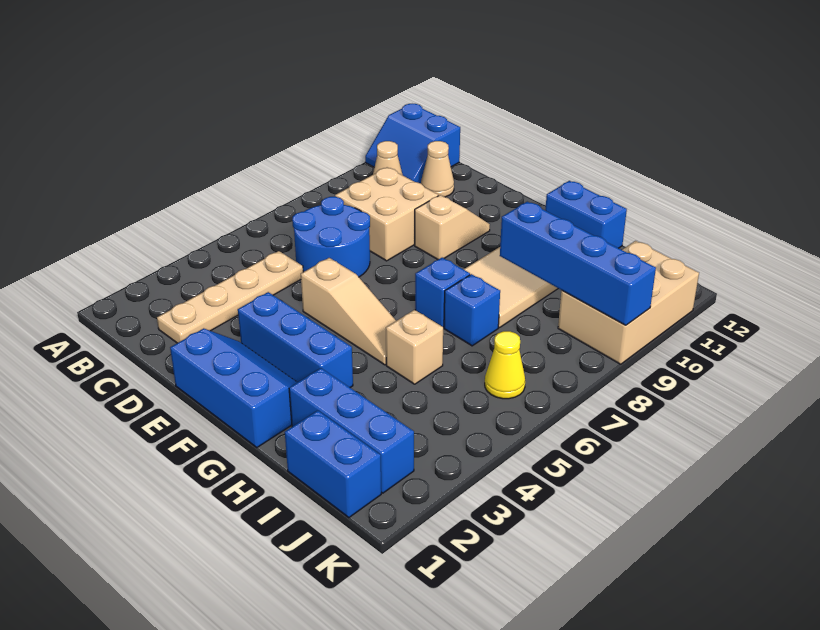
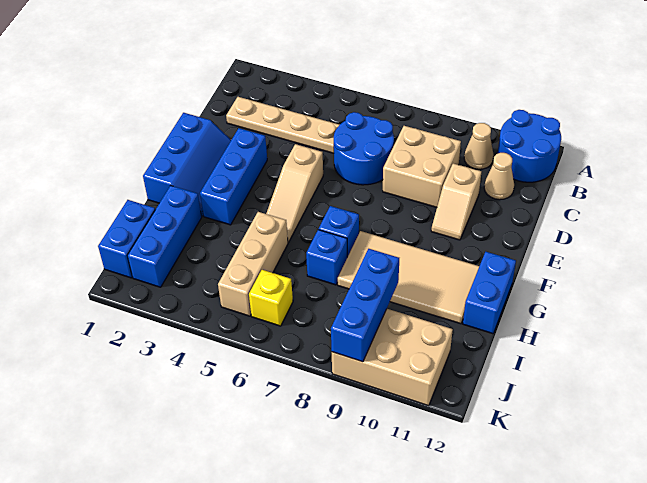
blue 2x2 slope [365,104,460,183] -> blue 2x2 round brick [498,110,561,182]
tan 1x2 slope [415,195,490,260] -> tan 1x2 slope turned to [431,164,481,240]
tan 1x1 brick [386,310,443,384] -> tan 1x3 brick [218,212,288,316]
blue 1x4 brick [500,202,656,325] -> blue 1x3 brick [331,249,399,362]
yellow 1x1 cone [485,331,525,399] -> yellow 1x1 brick [249,270,293,326]

